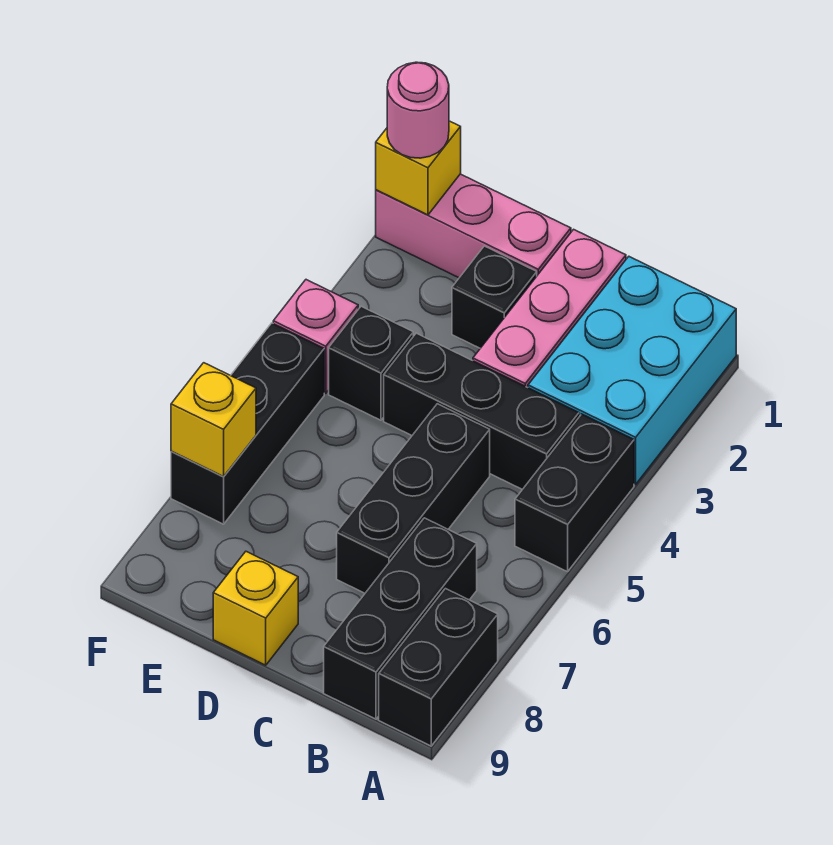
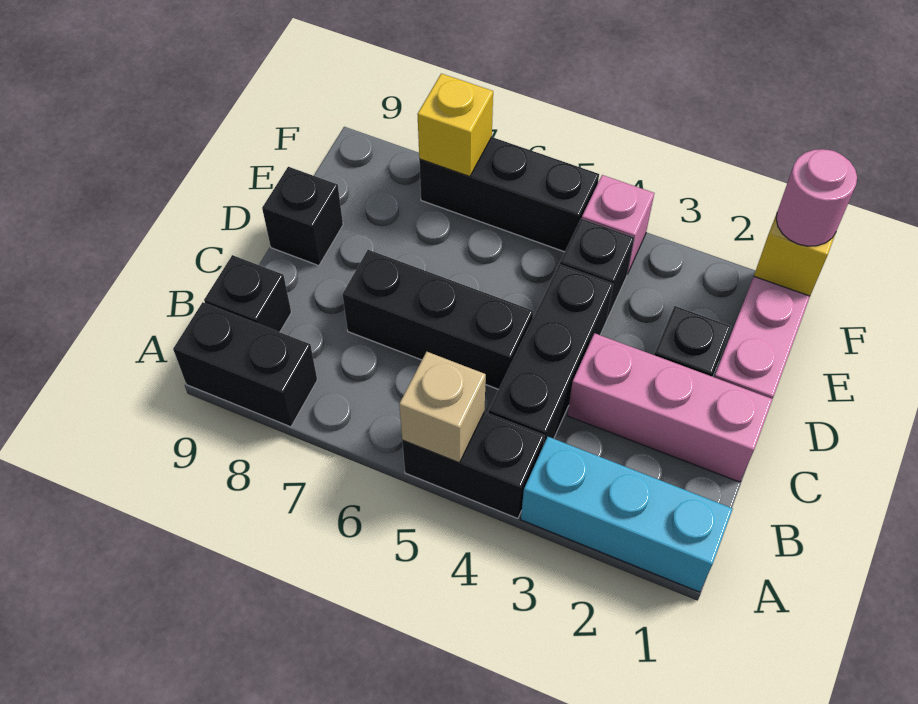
cyan 2x3 brick [528,257,736,484] -> cyan 1x3 brick [521,437,733,592]
none -> tan 1x1 brick [399,352,486,463]
black 1x3 brick [324,518,477,719] -> black 1x1 brick [204,255,291,332]
yellow 1x1 brick [213,552,298,665] -> black 1x1 brick [262,167,343,266]

